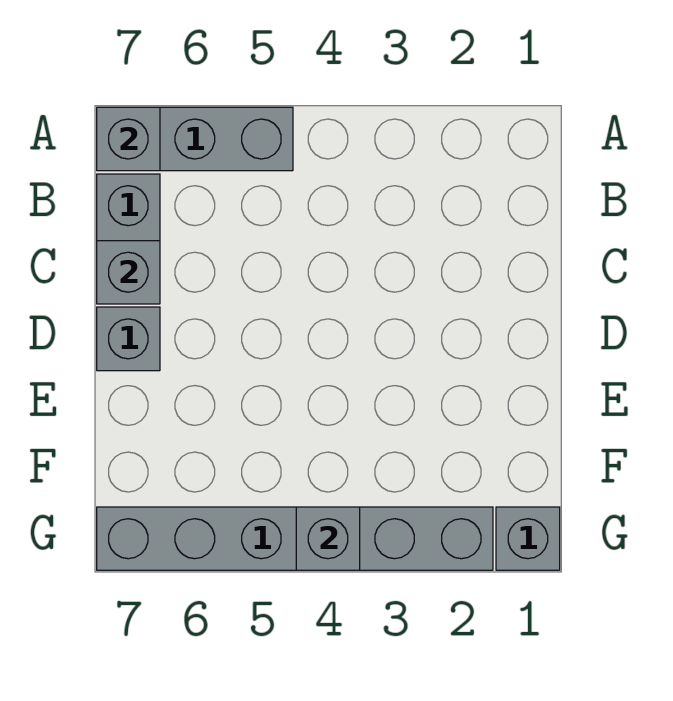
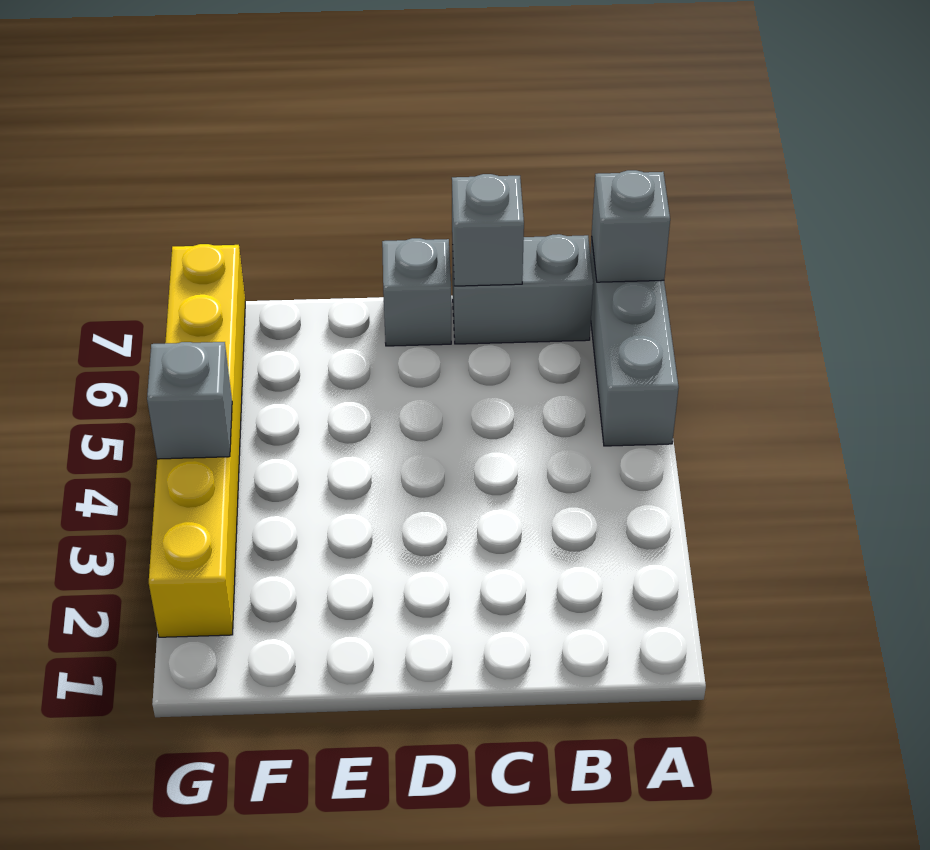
grey 1x1 brick [496,507,560,570] -> none
grey 1x6 brick [97,507,493,570] -> yellow 1x6 brick [149,244,245,637]

